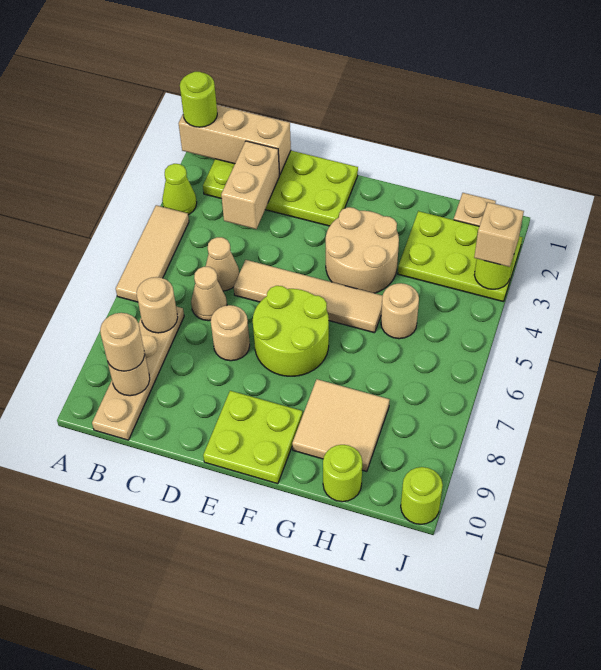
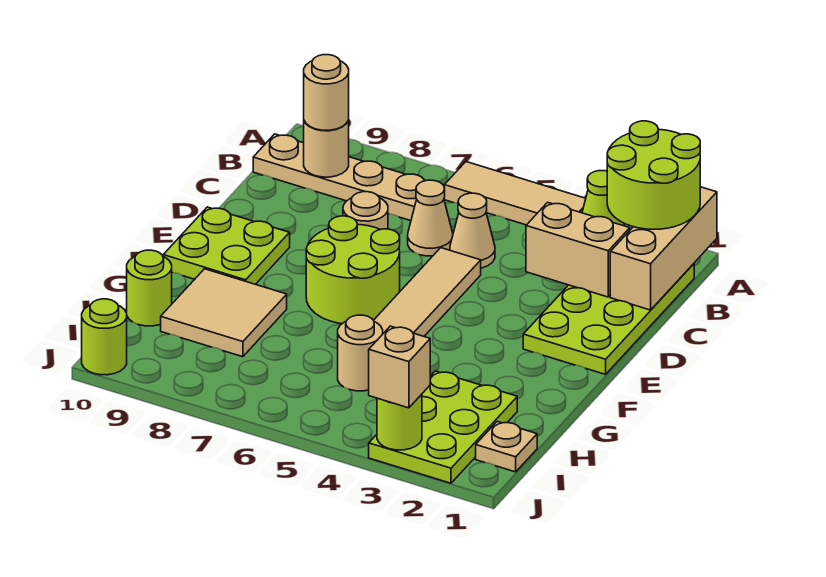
lime 1x1 round brick [180,72,217,127] -> lime 2x2 round brick [607,121,700,229]
tan 1x1 round brick [137,277,178,333] -> none
tan 2x2 round brick [326,207,399,293] -> none

